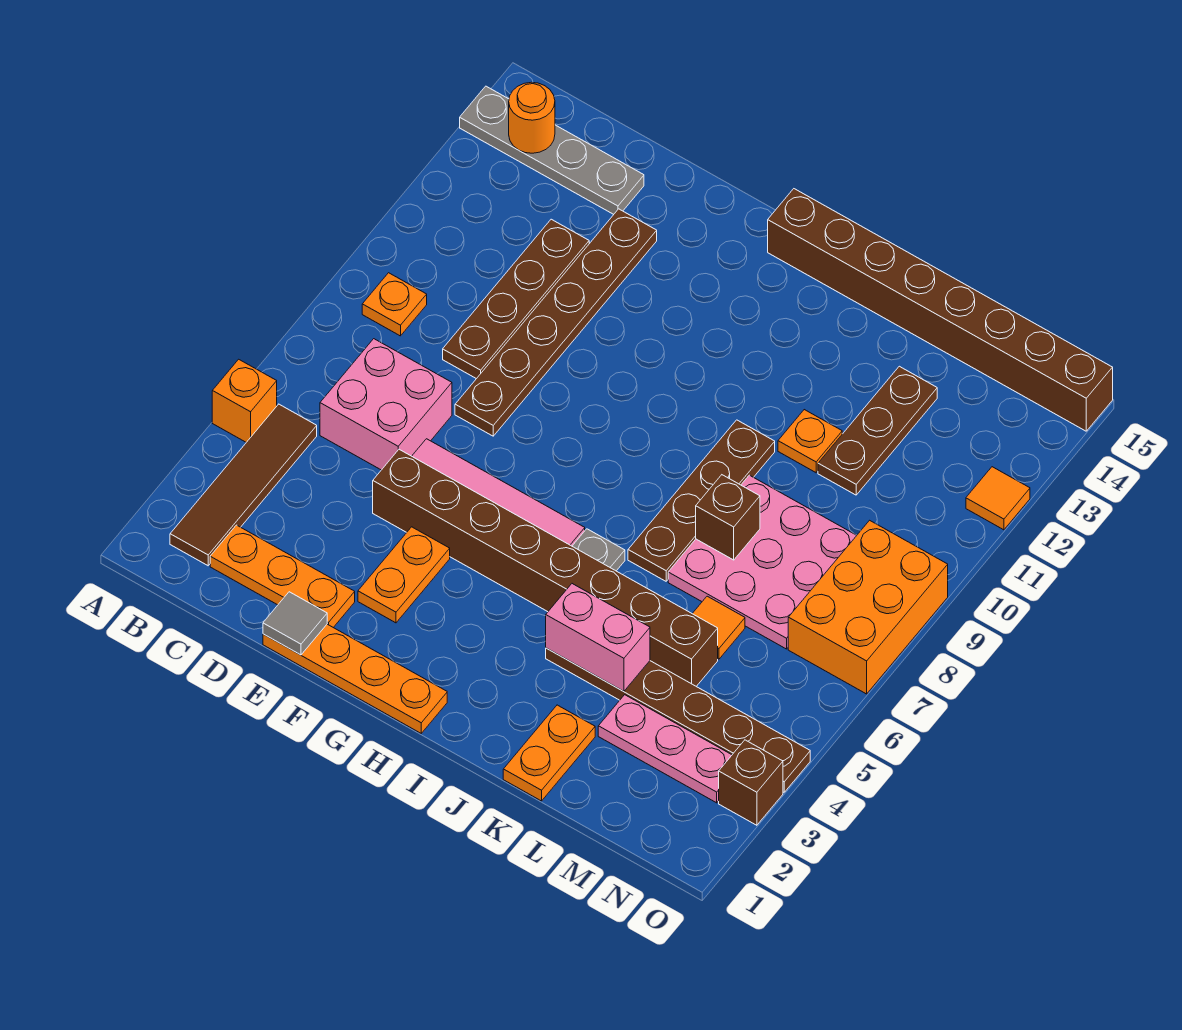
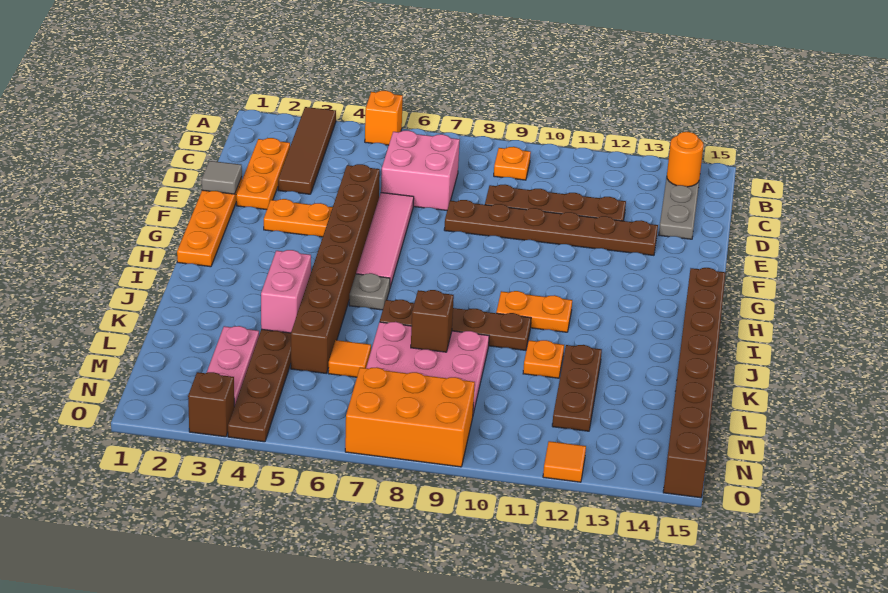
brown 1x4 tile [170,404,317,566] -> brown 1x4 tile turned to [278,107,336,194]
orange 1x2 plate [503,705,595,801] -> orange 1x2 plate moved to [496,291,572,332]
brown 1x3 plate [818,366,937,495] -> brown 1x3 plate turned to [552,345,602,431]

